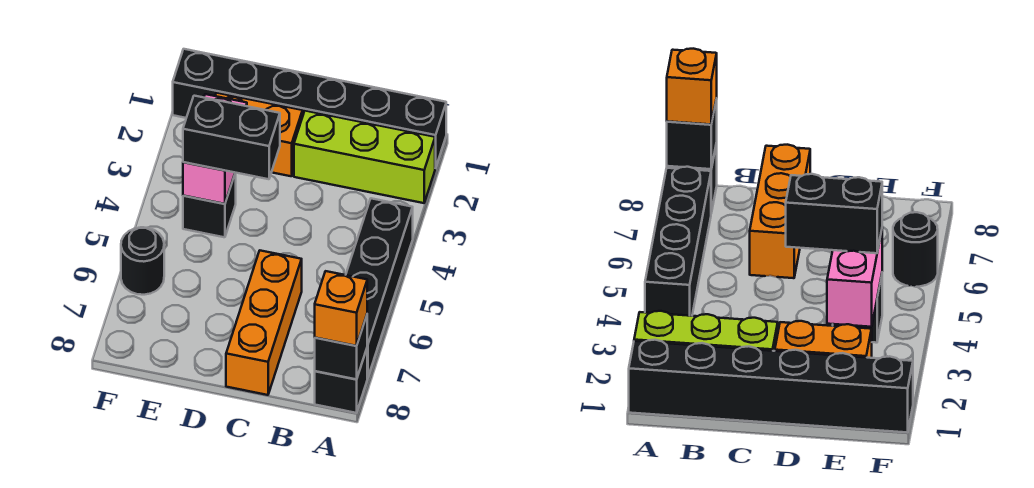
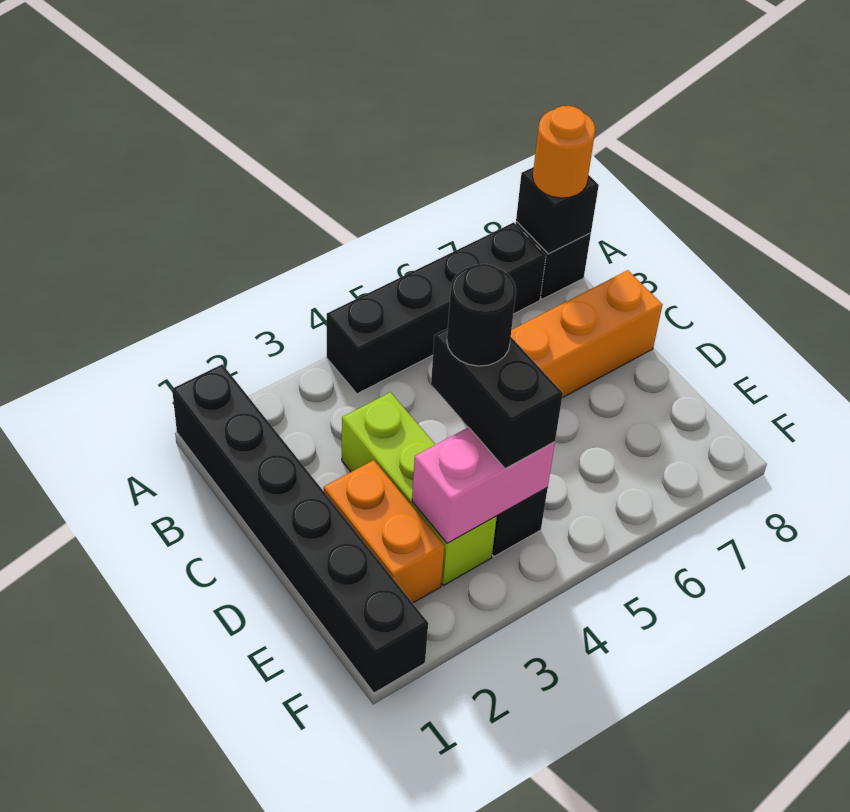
lime 1x3 brick [294,111,435,203] -> lime 1x3 brick moved to [342,392,497,585]
orange 1x1 brick [315,271,367,346] -> orange 1x1 round brick [533,106,595,198]
black 1x1 round brick [121,227,164,295] -> black 1x1 round brick moved to [447,264,516,366]

